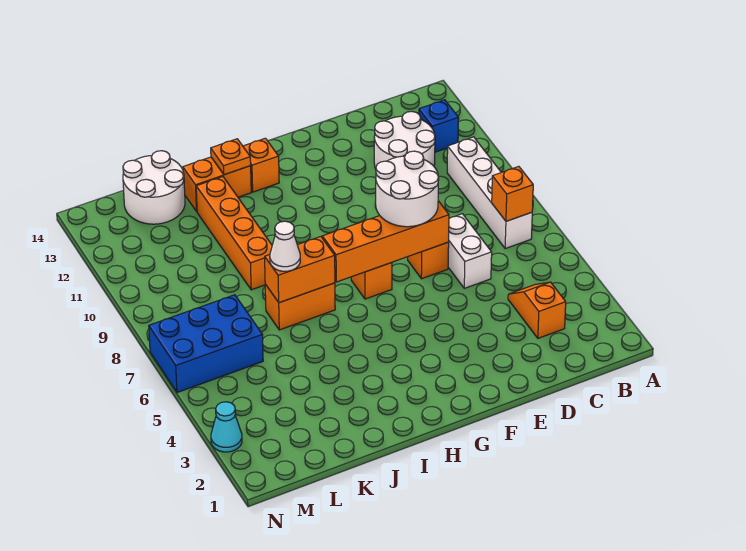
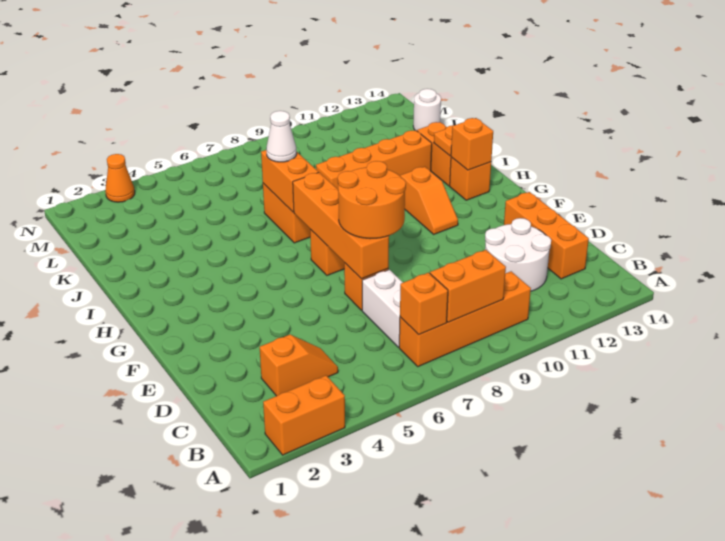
none -> orange 1x2 brick [263,375,345,455]
white 1x4 brick [447,137,532,249] -> orange 1x4 brick [399,271,531,367]
none -> orange 1x2 brick [430,250,506,322]
blue 1x1 brick [419,100,459,152] -> none
none -> orange 1x3 brick [504,192,589,279]
white 1x2 brick [448,214,492,288] -> white 1x2 brick turned to [362,270,403,347]
white 2x2 round brick [375,151,439,227] -> orange 2x2 round brick [338,161,406,239]
none -> orange 1x2 slope [401,167,458,234]
none -> orange 1x1 brick [451,118,493,170]
white 2x2 round brick [123,151,185,224] -> white 1x1 round brick [413,89,441,131]
blue 2x3 brick [149,295,263,393] -> none
cyan 1x1 cone [211,402,242,452] -> orange 1x1 cone [105,154,135,202]

